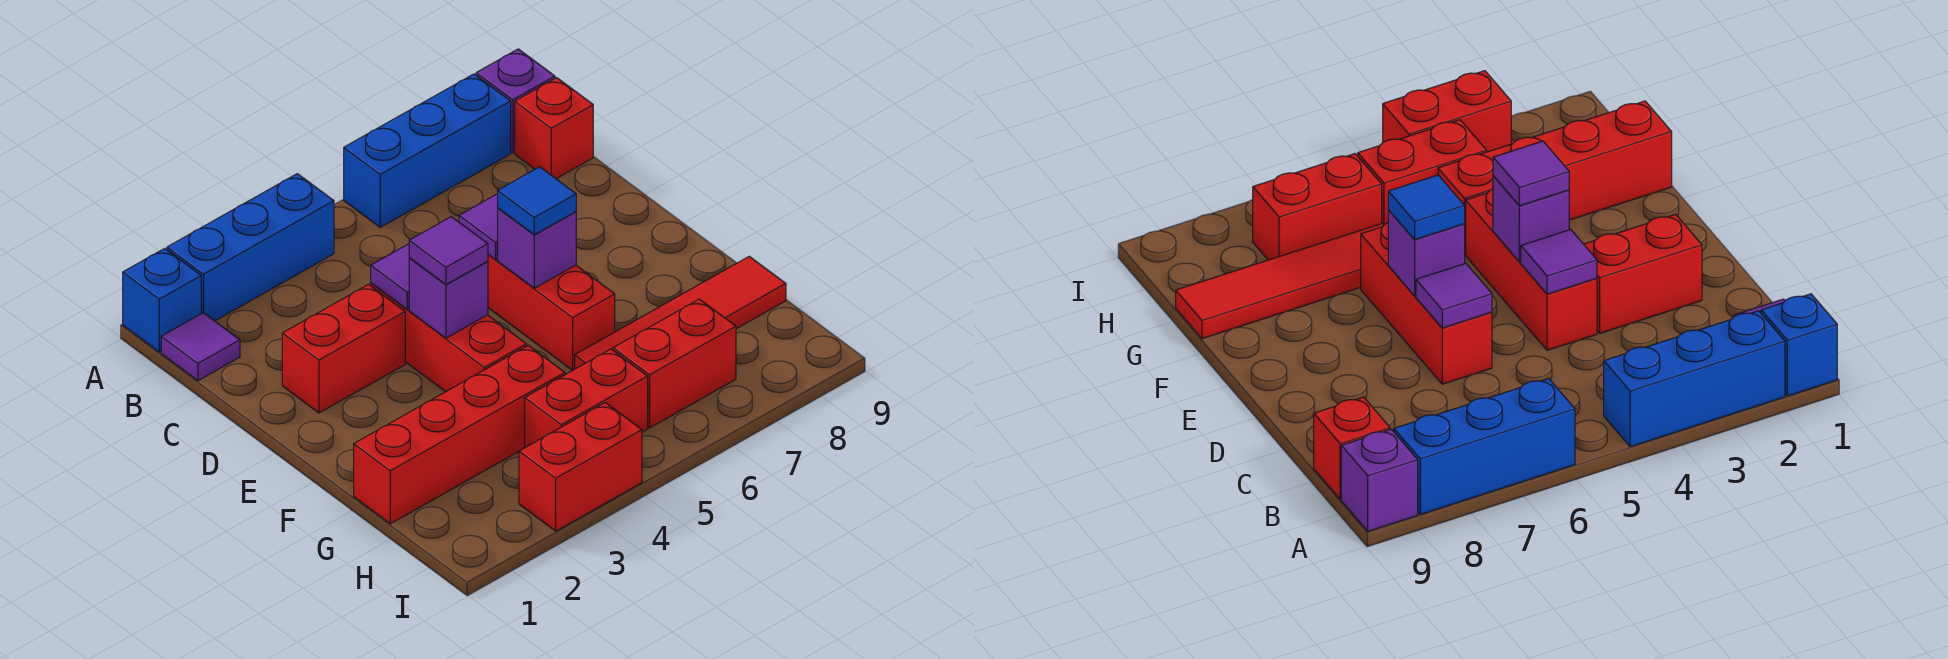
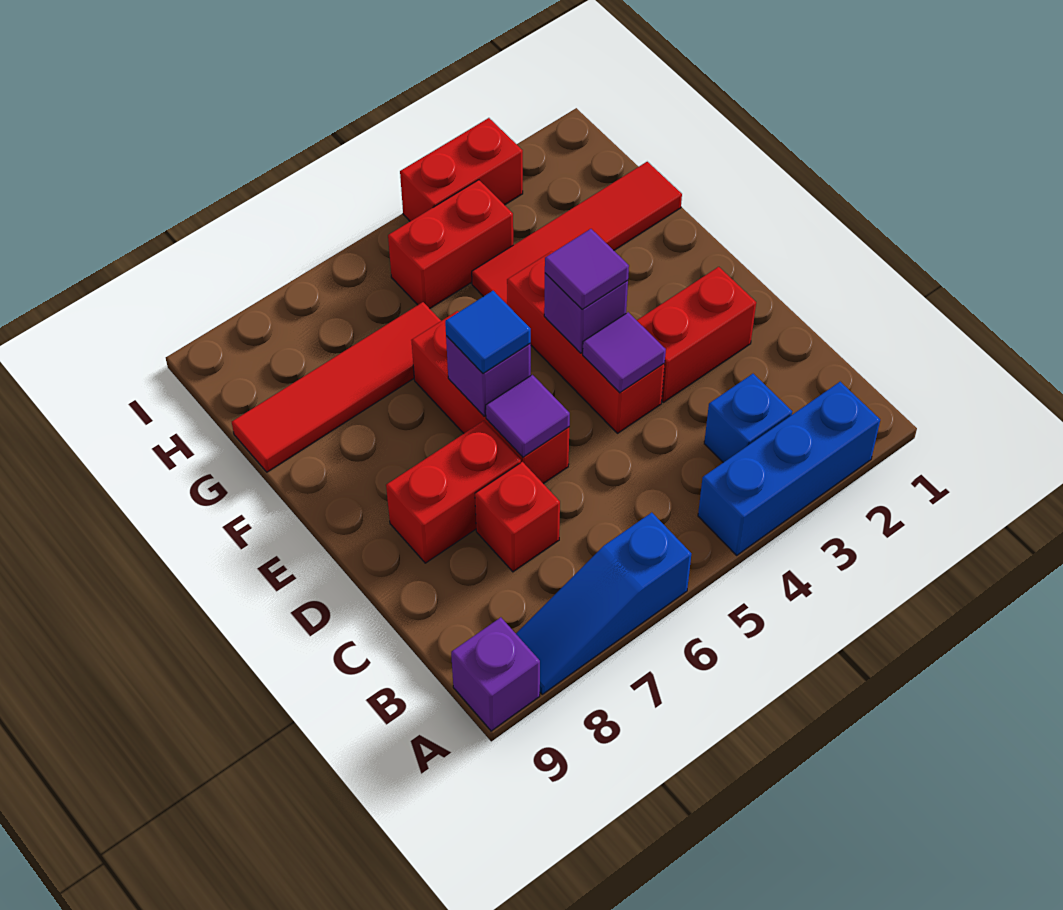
blue 1x1 brick [123,248,201,352] -> blue 1x1 brick moved to [704,374,792,463]
blue 1x3 brick [344,74,511,227] -> blue 1x3 slope [516,513,691,694]
purple 1x1 tile [161,313,240,381] -> none
red 1x1 brick [515,78,593,179] -> red 1x1 brick moved to [475,462,560,572]
red 1x4 brick [354,345,565,524] -> red 1x4 tile [472,162,682,304]
red 1x2 brick [613,299,736,428] -> red 1x2 brick moved to [386,421,521,563]

